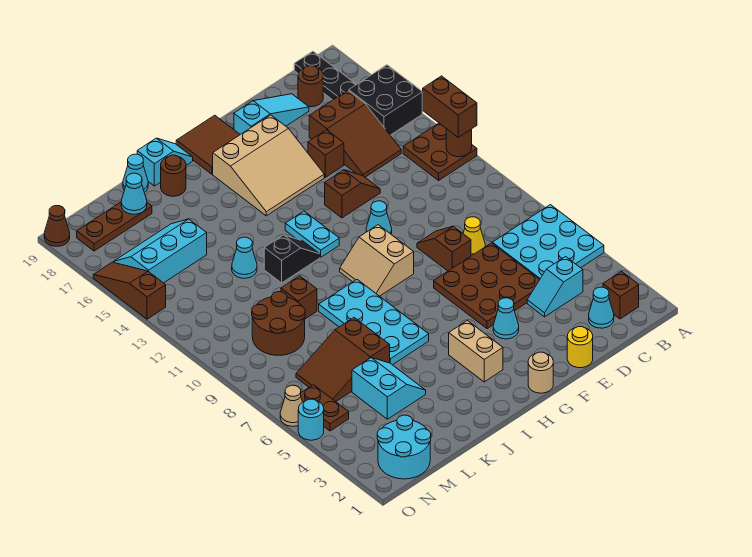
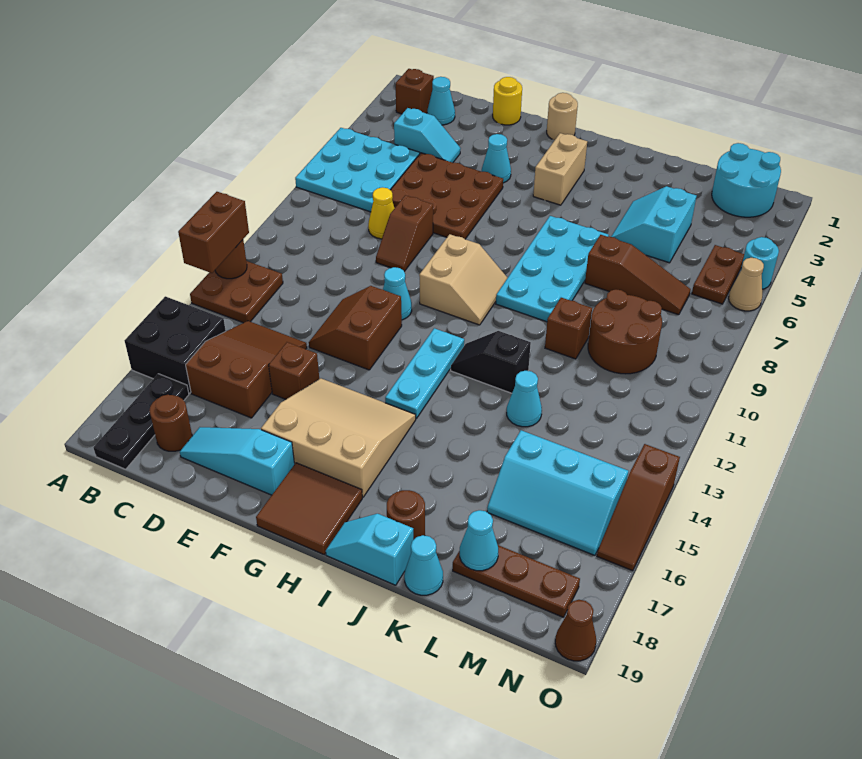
brown 1x2 slope [325,170,380,218] -> brown 2x2 slope [309,286,402,370]
cyan 1x2 plate [285,211,339,257] -> cyan 1x3 plate [385,328,464,418]
brown 2x3 slope [296,318,390,402] -> brown 1x3 slope [585,235,691,315]

